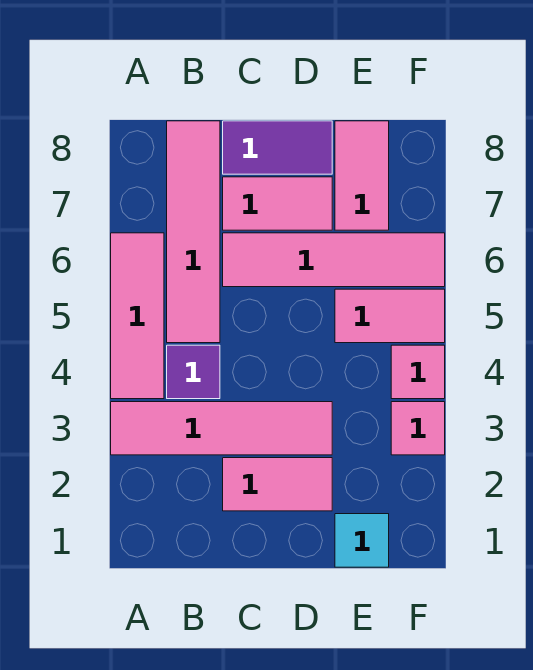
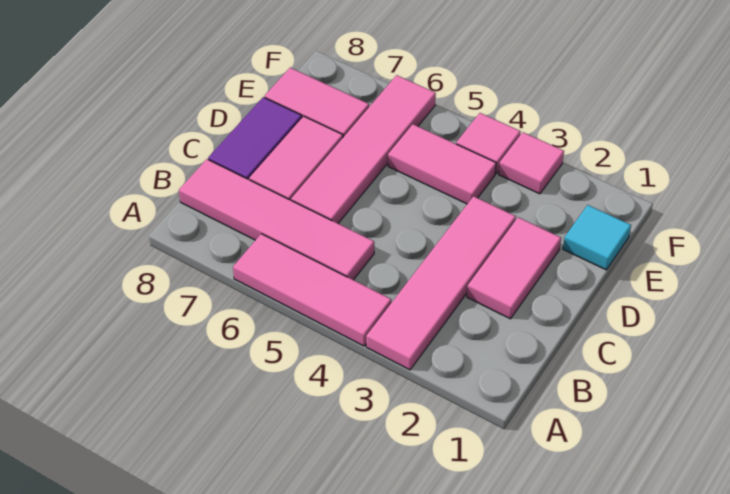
purple 1x1 tile [167,345,220,399] -> none
pink 1x2 tile [335,289,445,343] -> pink 1x2 tile turned to [388,124,496,204]

